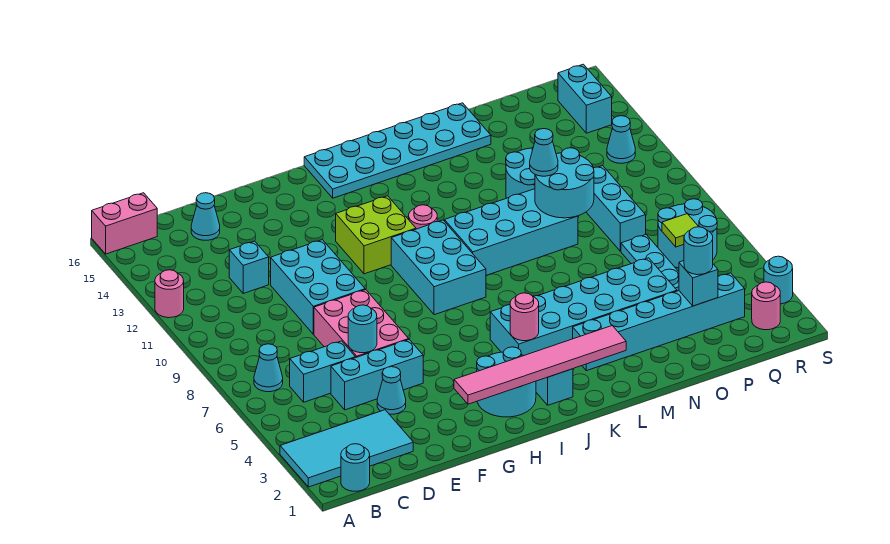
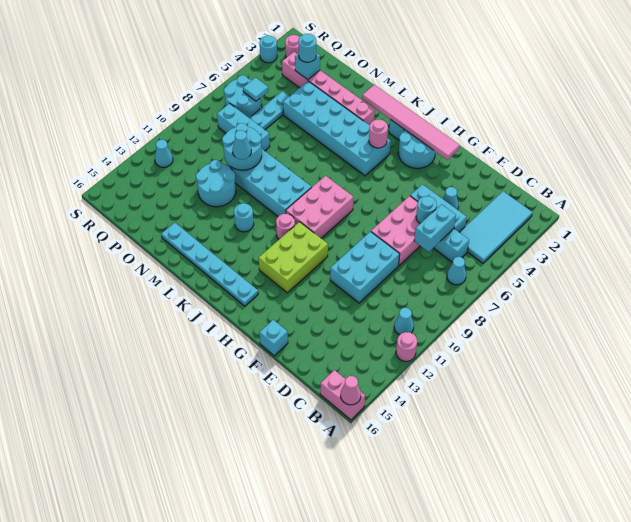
cyan 2x4 tile [280,410,413,487] -> cyan 2x4 tile turned to [459,191,532,263]
none -> pink 1x1 cone [341,376,361,405]
cyan 1x1 round brick [341,444,370,491] -> cyan 1x1 round brick moved to [234,203,254,232]
cyan 1x1 brick [229,241,269,293] -> cyan 1x1 brick moved to [259,320,288,356]
cyan 1x1 cone [191,193,220,240] -> cyan 1x1 cone moved to [394,308,414,335]
lime 2x2 brick [336,196,416,274] -> lime 2x3 brick [259,222,328,293]
cyan 2x3 brick [391,220,486,315] -> pink 2x3 brick [286,176,353,238]
cyan 2x6 plate [304,103,491,198] -> cyan 1x6 plate [161,223,258,306]
cyan 1x6 brick [573,273,745,371] -> pink 1x6 brick [282,52,375,125]
cyan 1x3 brick [586,166,646,251] -> cyan 1x3 brick turned to [217,103,270,151]
lime 1x1 tile [662,214,699,247] -> cyan 1x1 tile [243,78,268,101]
cyan 1x2 brick [558,64,612,133] -> cyan 1x2 brick moved to [414,204,456,252]

